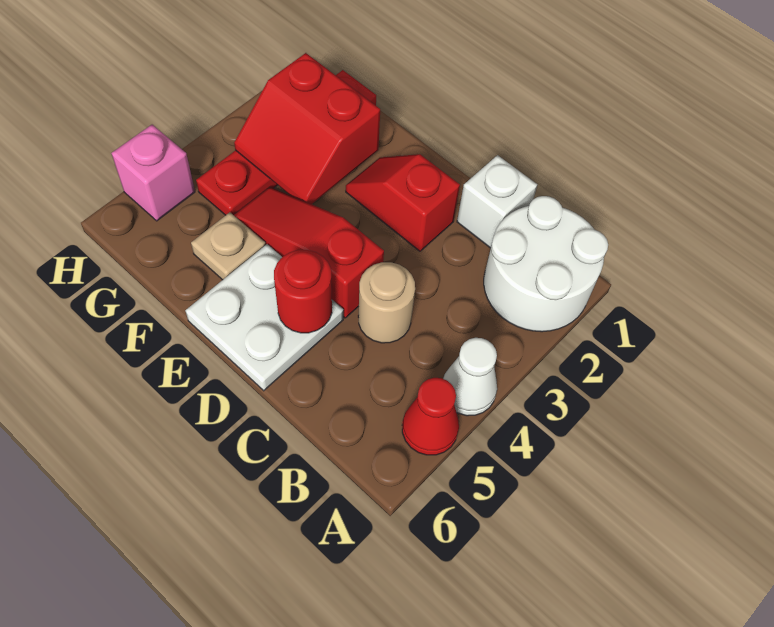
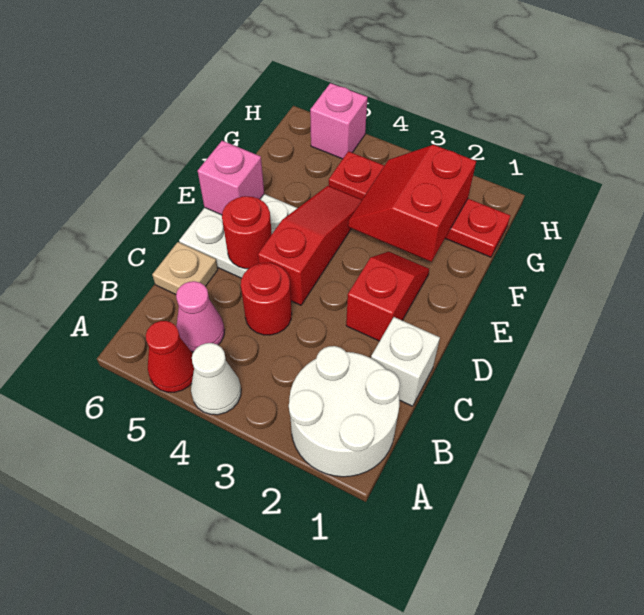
none -> pink 1x1 cone [176,281,225,352]
tan 1x1 round brick [358,262,415,343] -> red 1x1 round brick [241,263,292,335]
none -> pink 1x1 brick [198,141,264,215]
tan 1x1 plate [191,212,266,280] -> tan 1x1 plate moved to [152,242,218,294]

